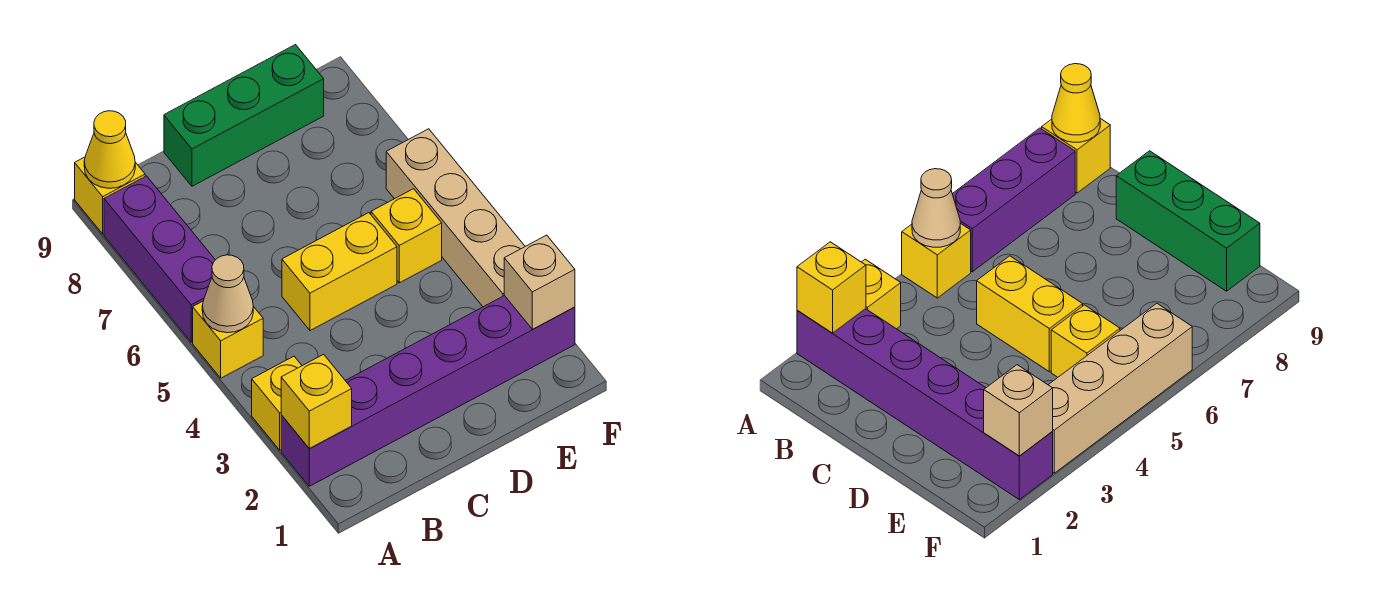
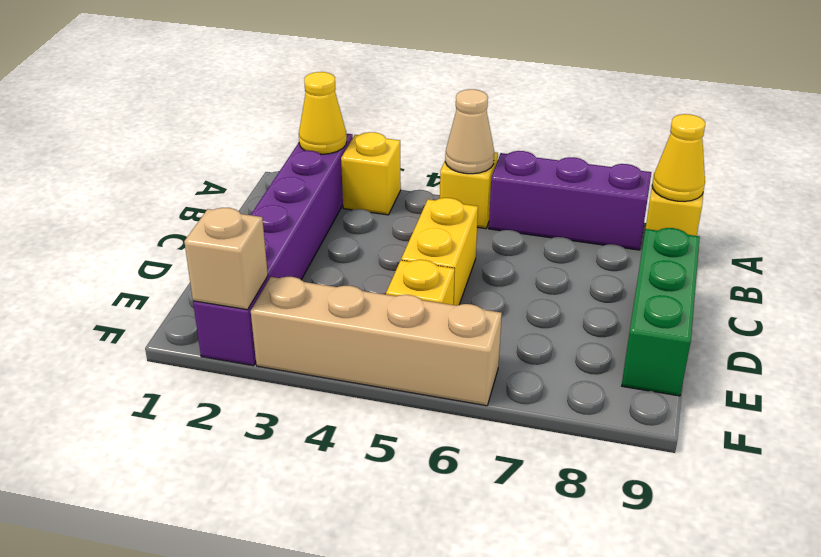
yellow 1x1 brick [281,354,352,448] -> yellow 1x1 cone [299,72,347,154]

